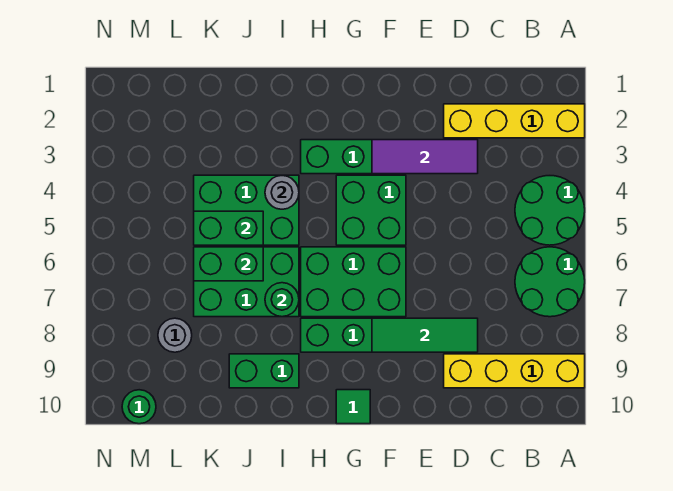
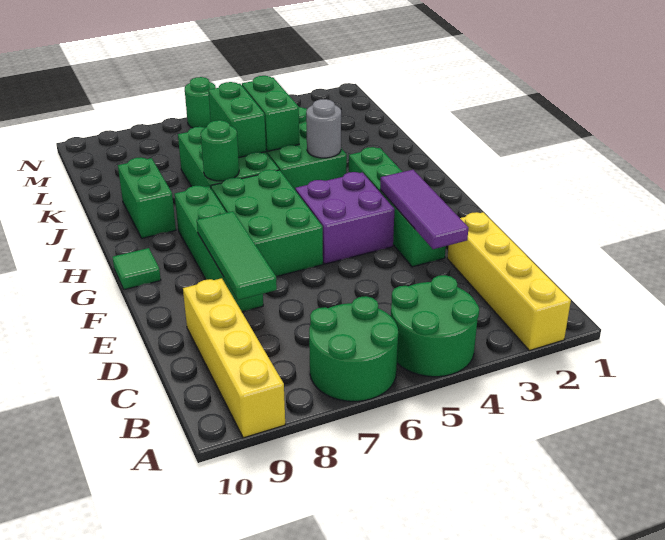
green 2x2 brick [336,175,406,245] -> purple 2x2 brick [295,172,395,264]
grey 1x1 round brick [158,318,192,352] -> none
green 1x1 round brick [122,390,156,424] -> green 1x1 round brick moved to [185,77,216,128]

